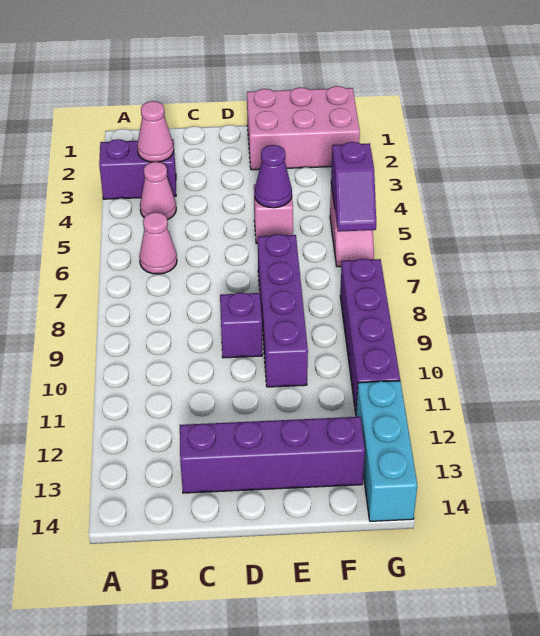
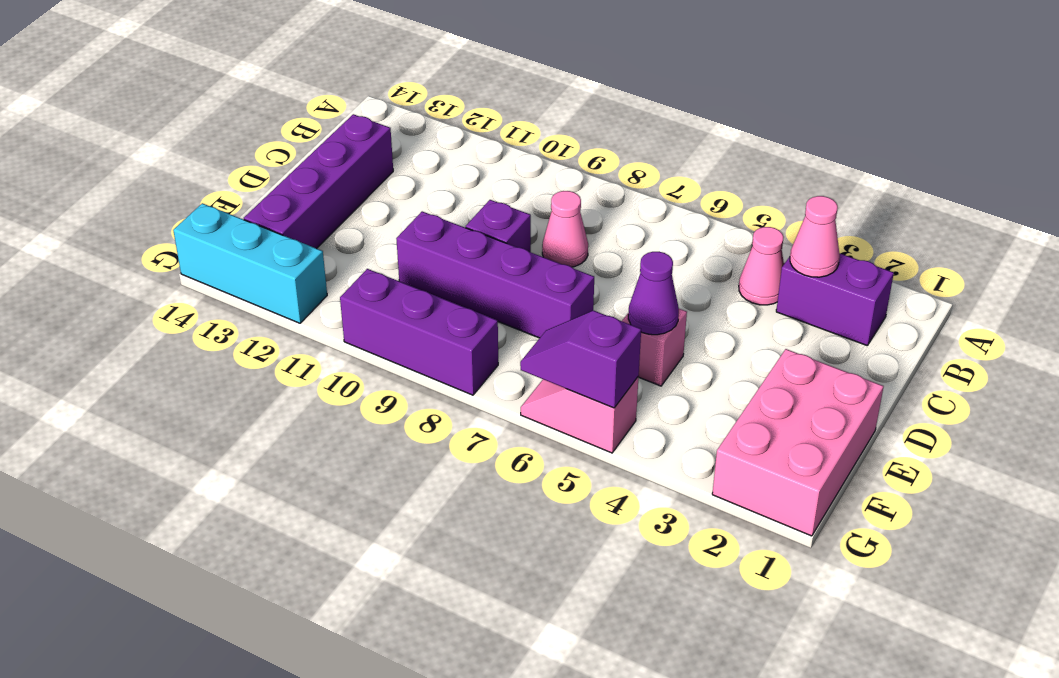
purple 1x2 brick [99,139,176,199] -> purple 1x2 brick turned to [776,253,894,345]
pink 1x1 cone [139,212,177,274] -> pink 1x1 cone moved to [542,191,588,267]
purple 1x4 brick [340,258,400,413] -> purple 1x3 brick [340,269,498,395]

